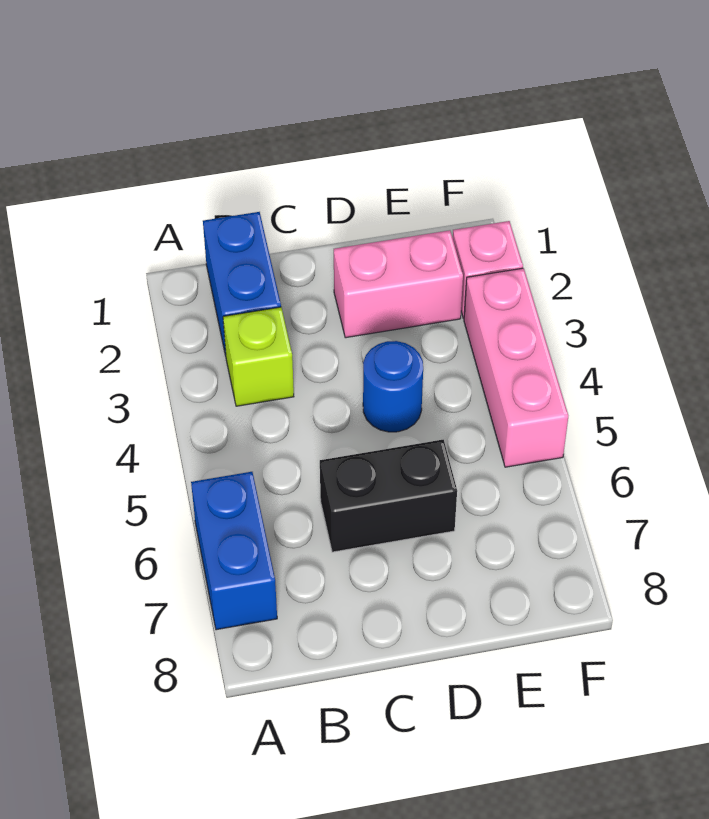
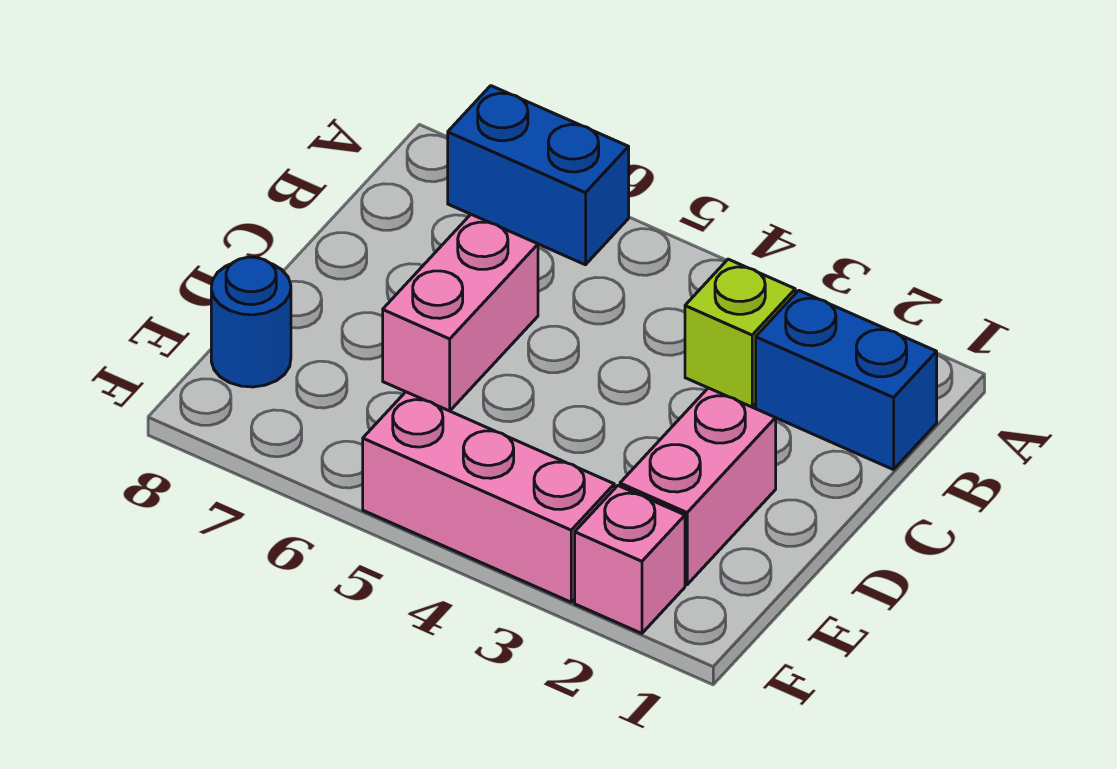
black 1x2 brick [320,440,457,552] -> pink 1x2 brick [383,214,538,411]
blue 1x1 round brick [363,341,423,432] -> blue 1x1 round brick moved to [211,257,291,387]

